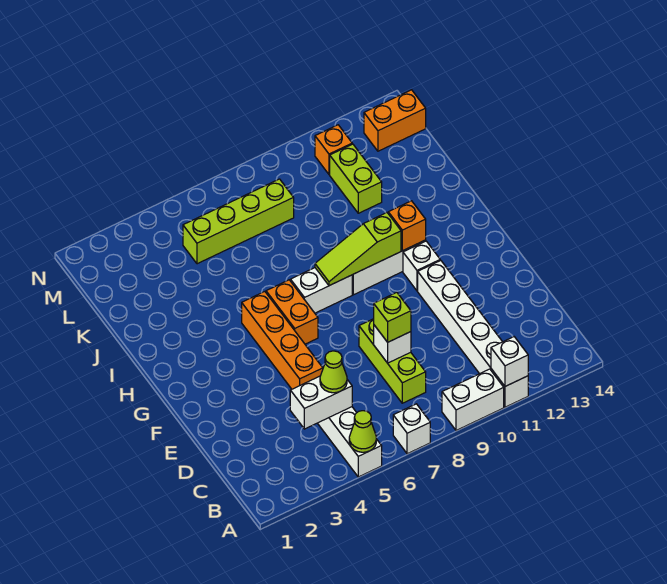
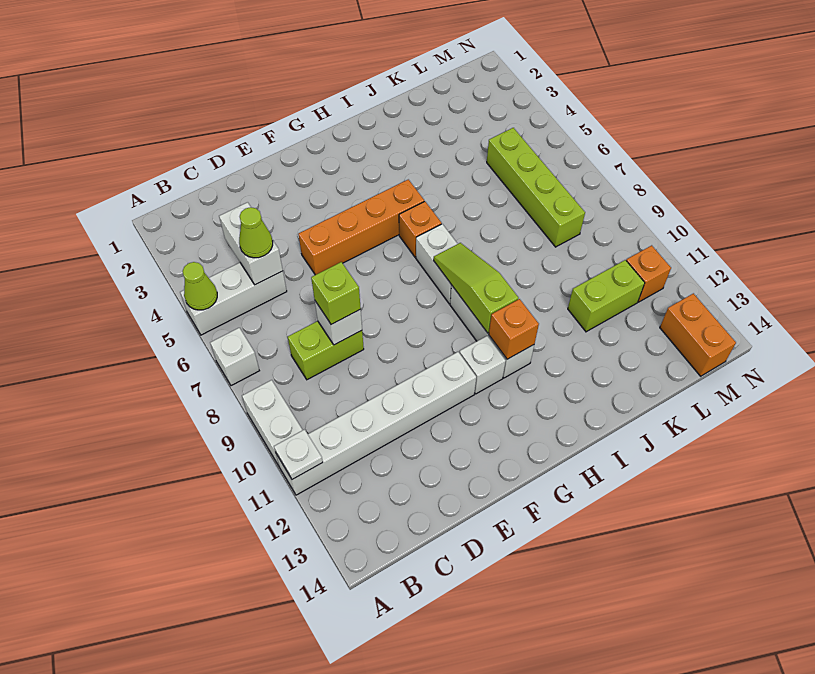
white 1x1 brick [491,337,528,386] -> white 1x1 plate [274,430,323,479]
lime 1x3 brick [359,319,426,403] -> lime 1x2 brick [288,321,364,380]
orange 1x2 brick [266,280,318,344] -> orange 1x1 brick [399,201,442,257]

